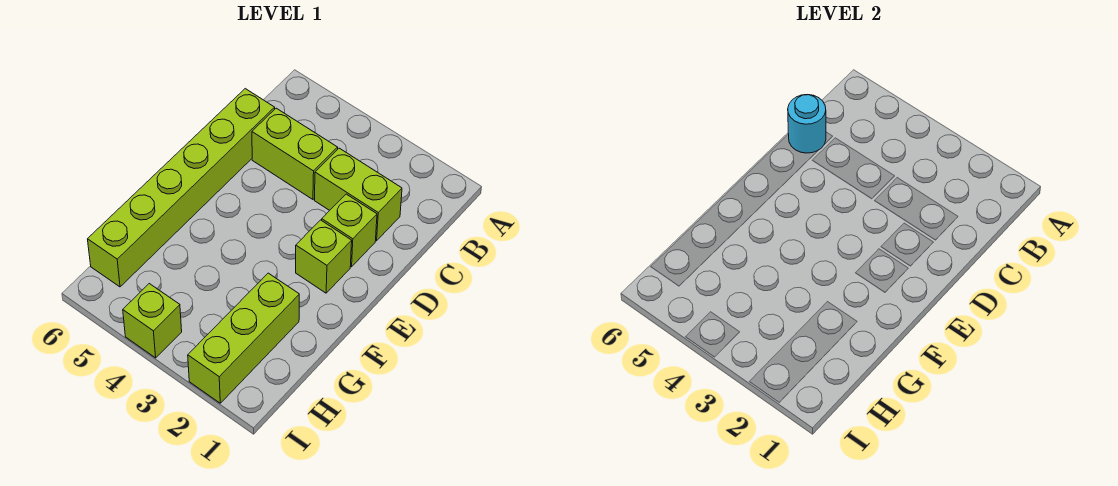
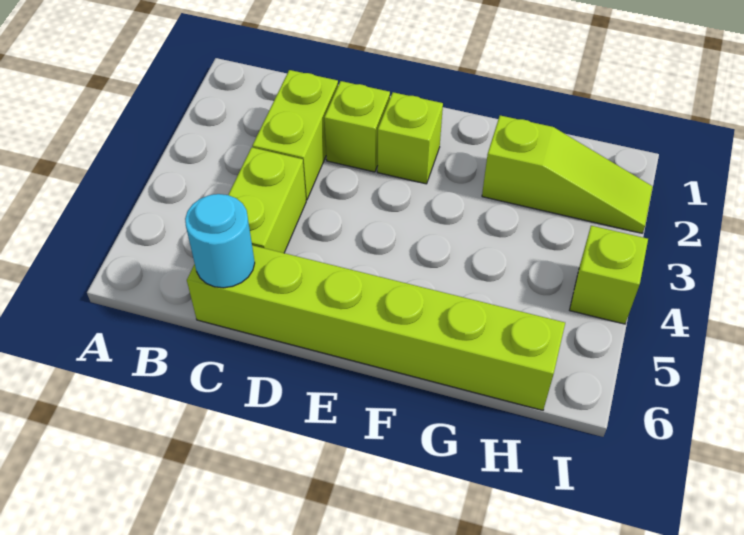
lime 1x3 brick [188,273,299,403] -> lime 1x3 slope [482,116,653,233]

